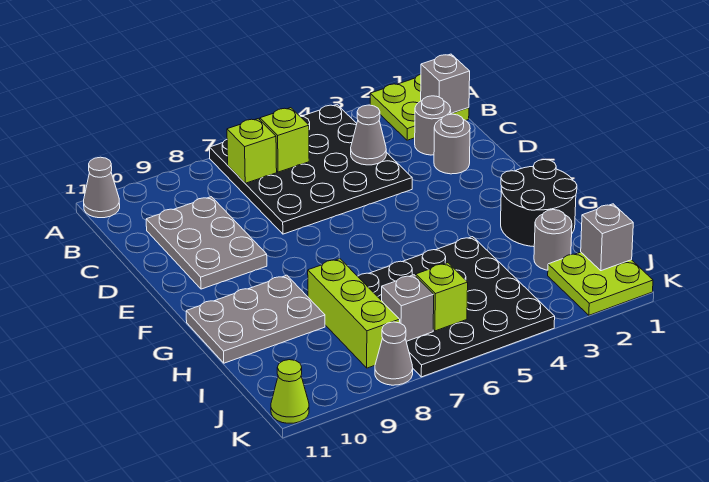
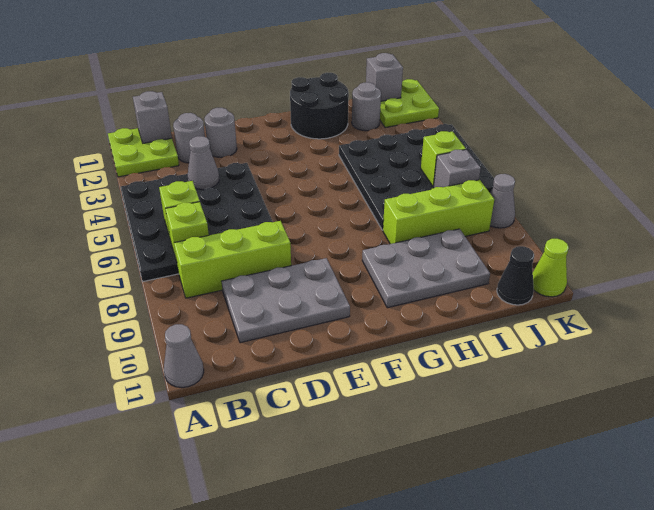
none -> lime 1x3 brick [174,221,291,298]
grey 2x3 plate [186,275,325,363] -> grey 2x3 plate turned to [362,229,490,308]
none -> black 1x1 cone [497,246,534,305]

